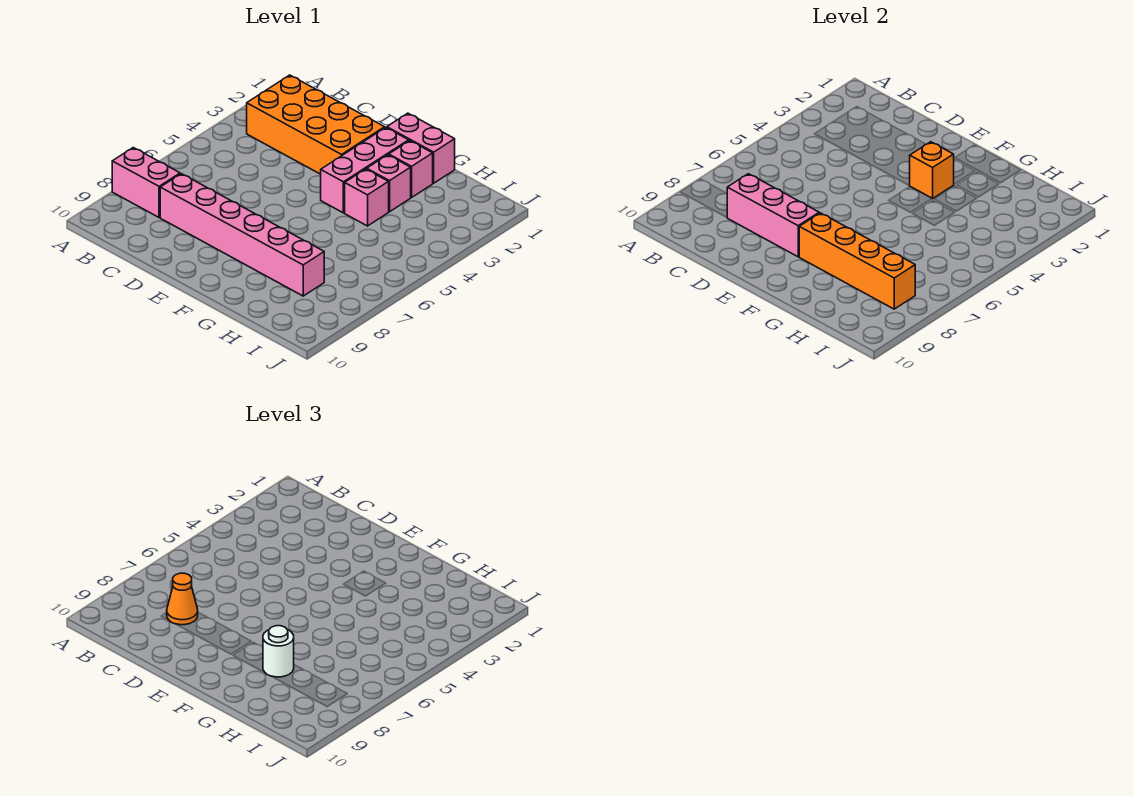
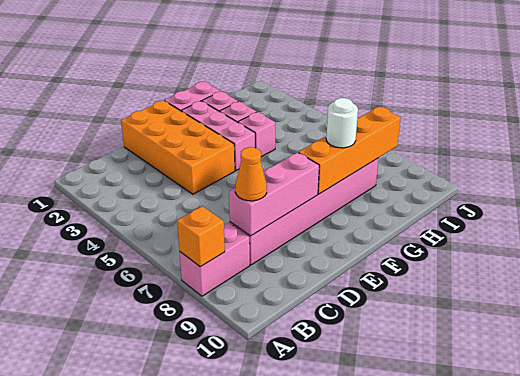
orange 2x4 brick [247,75,385,174] -> orange 2x4 brick turned to [121,100,235,194]
orange 1x1 brick [909,142,954,199] -> orange 1x1 brick moved to [177,206,225,267]

